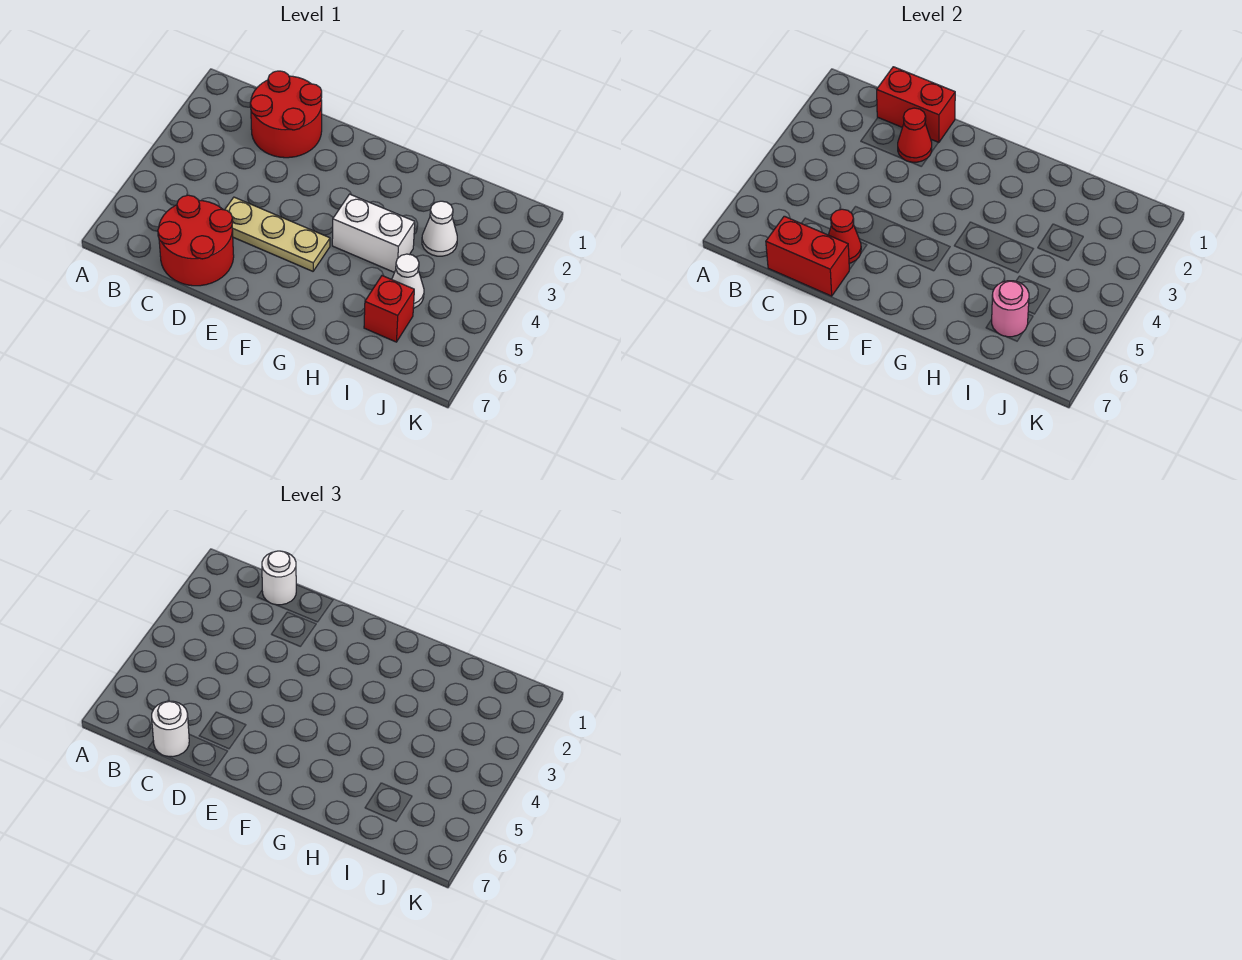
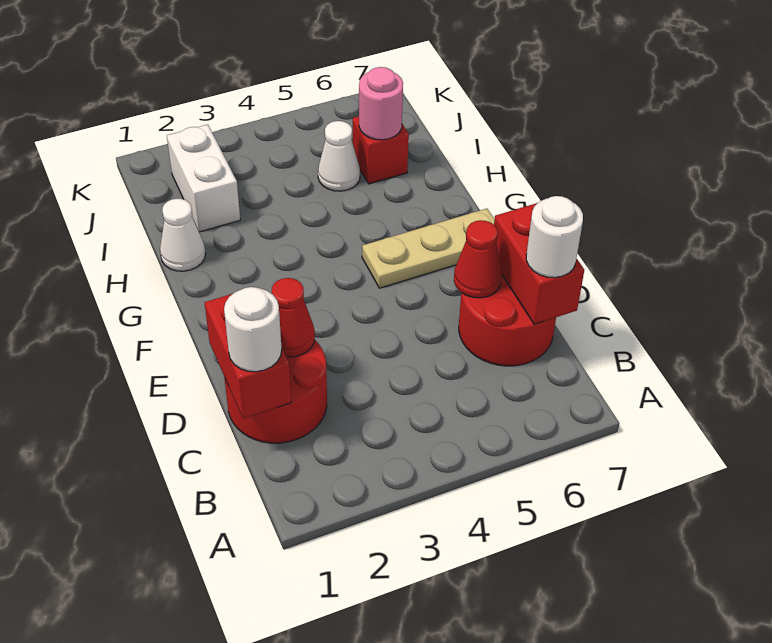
tan 1x3 plate [225,197,330,271] -> tan 1x3 plate turned to [362,209,494,288]
white 1x2 brick [332,194,415,272] -> white 1x2 brick moved to [167,124,240,232]
white 1x1 cone [422,201,457,256] -> white 1x1 cone moved to [160,199,206,271]

